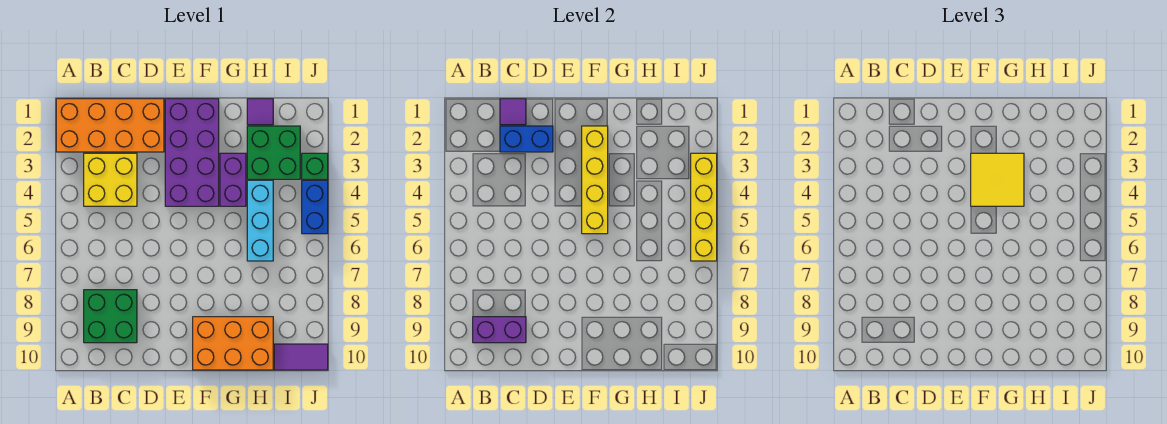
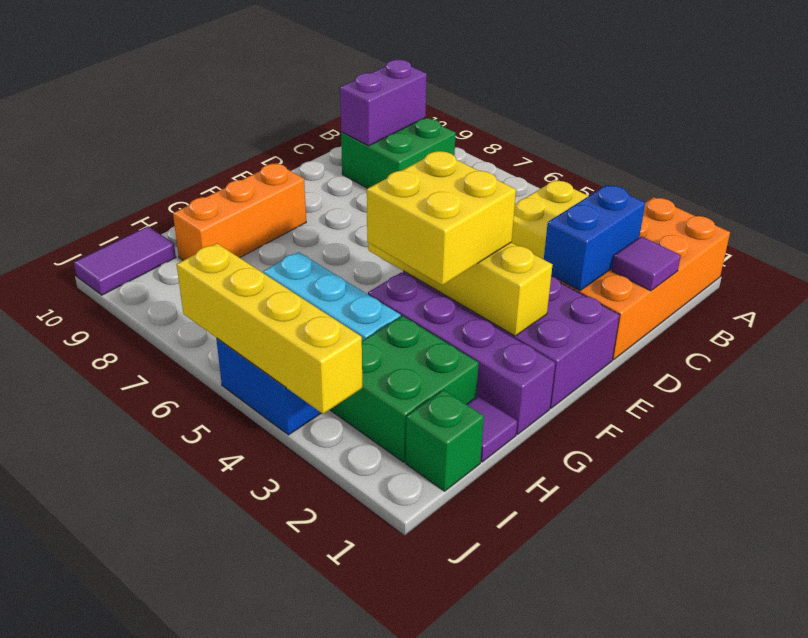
yellow 2x2 tile [971,153,1024,206] -> yellow 2x2 brick [367,151,516,285]
orange 2x3 brick [193,317,273,370] -> orange 1x3 brick [173,163,306,260]
purple 1x2 brick [220,153,246,206] -> purple 1x4 brick [368,272,555,434]
green 1x1 brick [302,153,328,179] -> green 1x1 brick moved to [406,390,484,491]

